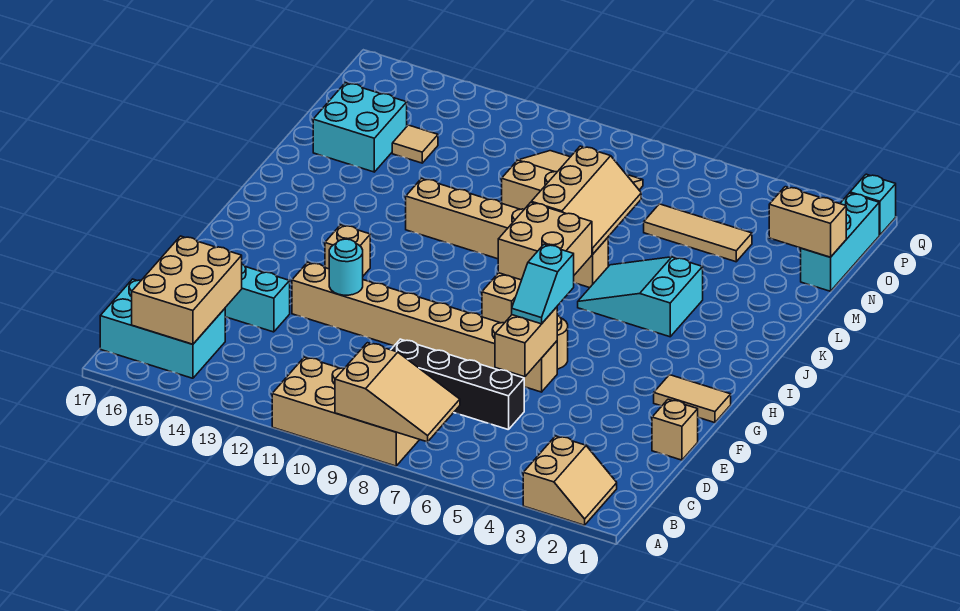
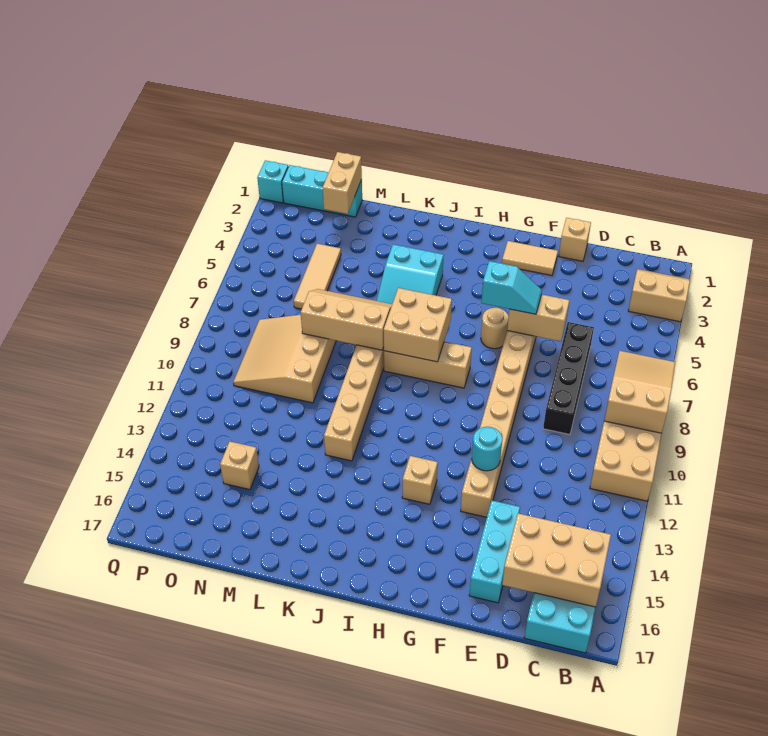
tan 1x2 tile [654,375,731,423] -> tan 1x2 tile turned to [502,241,558,275]
cyan 2x2 brick [313,83,407,172] -> none
tan 1x1 tile [392,125,438,163] -> tan 1x1 brick [220,442,259,490]

